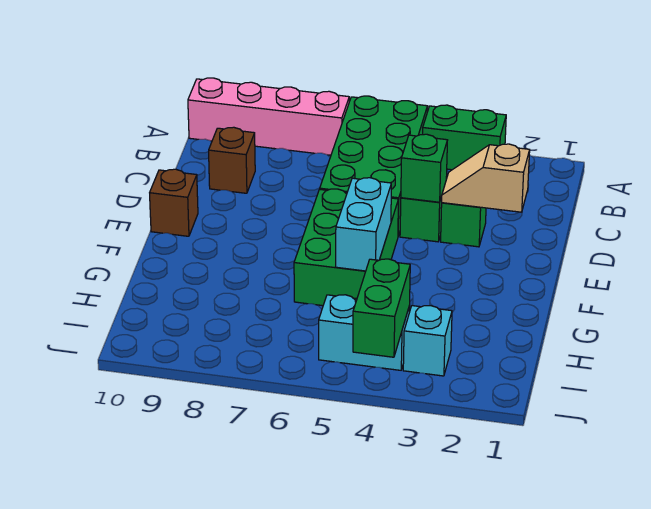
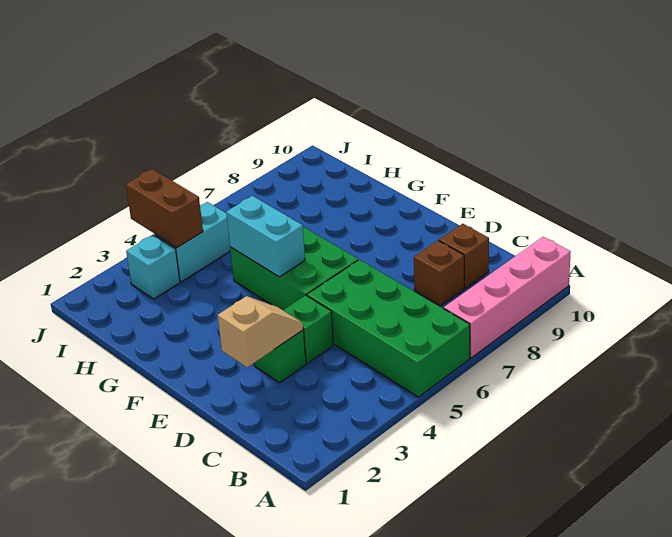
green 1x2 brick [423,105,506,170] -> none
green 1x1 brick [401,134,447,202] -> none
brown 1x1 brick [150,169,198,236] -> brown 1x1 brick moved to [414,241,464,306]
green 1x2 brick [353,259,410,357] -> brown 1x2 brick [126,169,203,248]

